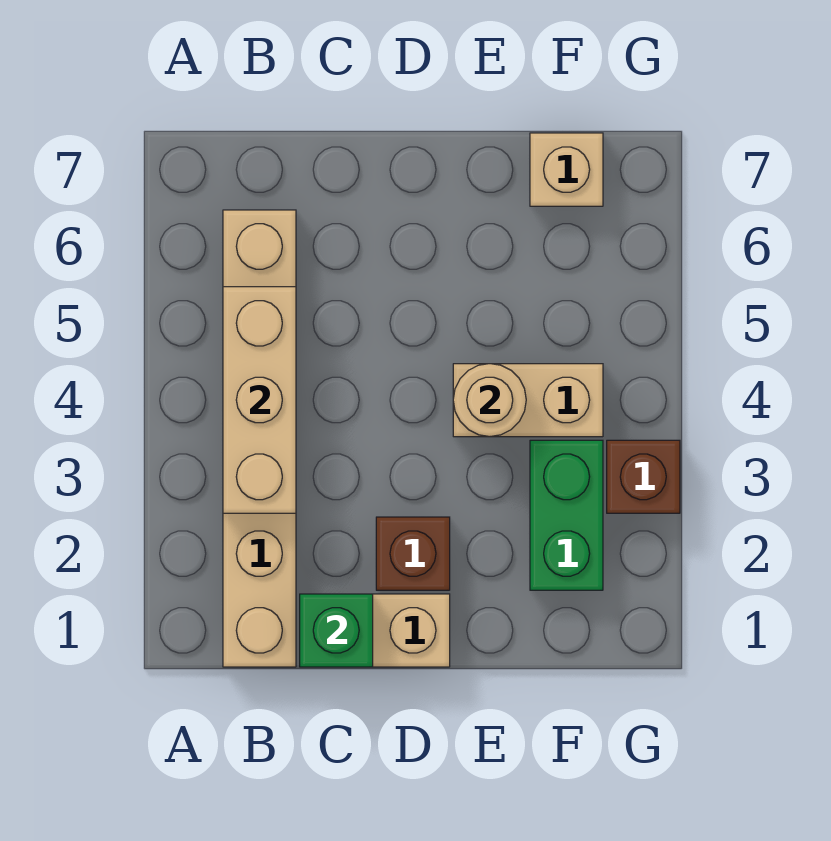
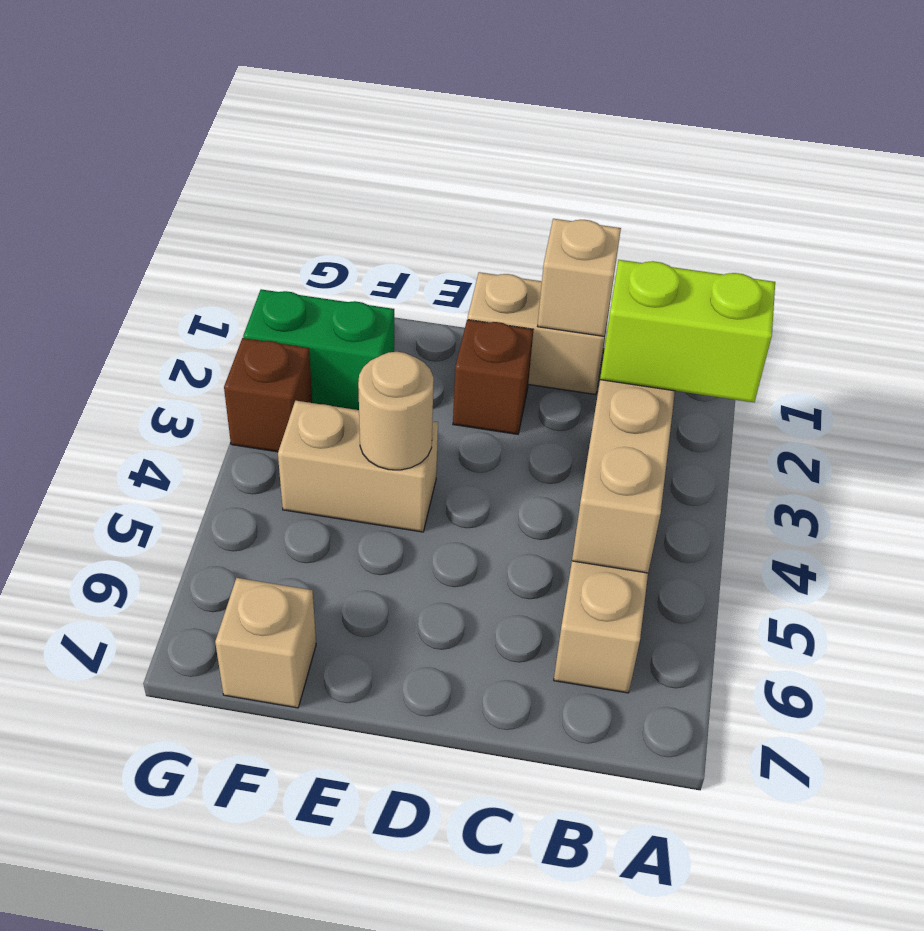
none -> lime 1x2 brick [600,260,775,402]
green 1x1 brick [300,594,373,667] -> tan 1x1 brick [538,219,621,336]
green 1x2 brick [530,440,603,590] -> green 1x2 brick turned to [243,289,394,410]

